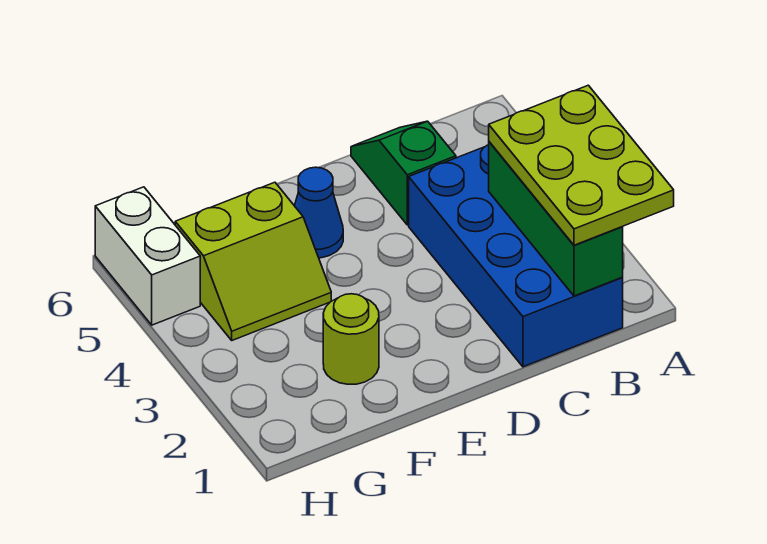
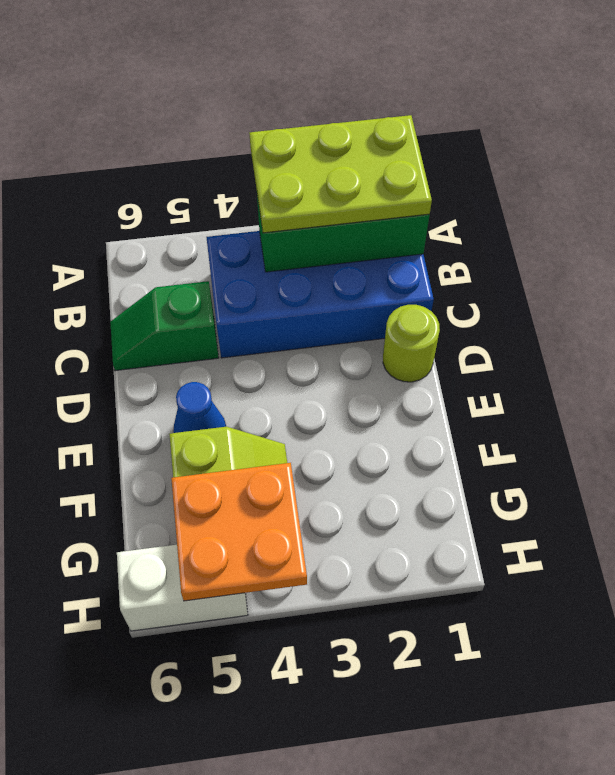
lime 1x1 round brick [323,294,379,384] -> lime 1x1 round brick moved to [383,305,440,382]
none -> orange 2x2 plate [171,463,307,601]

